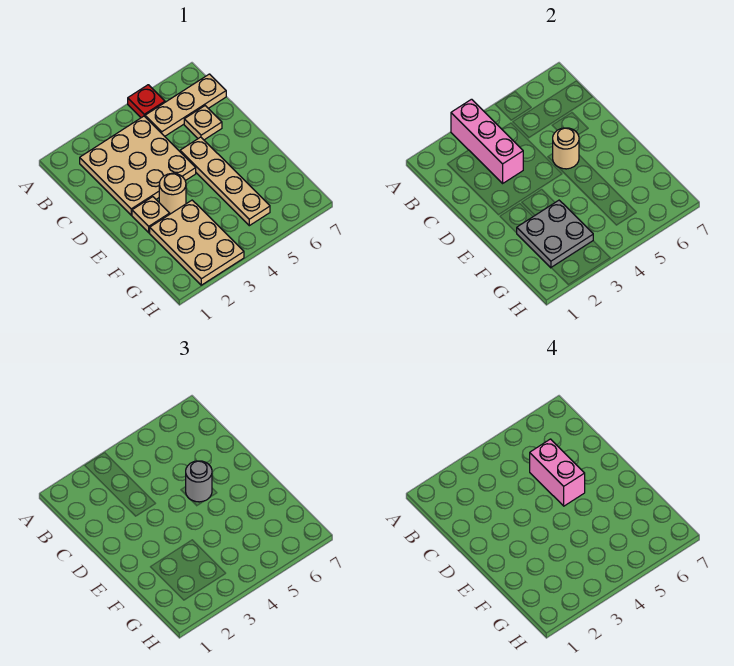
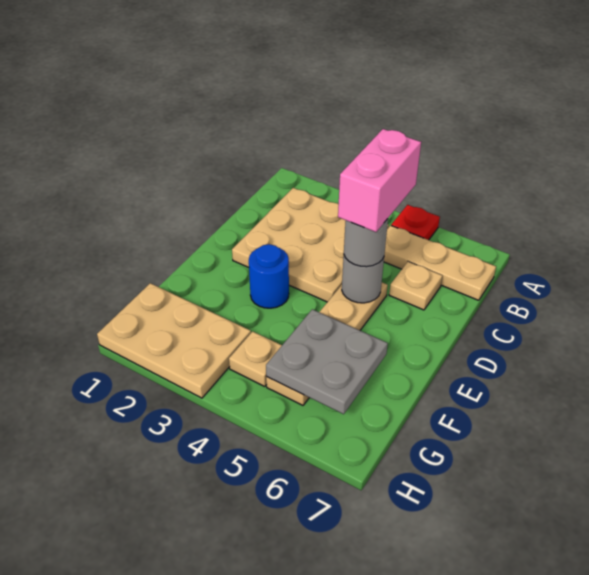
pink 1x3 brick [451,99,523,183] -> none
tan 1x1 round brick [553,128,579,169] -> grey 1x1 round brick [342,256,384,303]
tan 1x1 plate [132,197,170,233] -> tan 1x1 plate moved to [229,331,282,387]
tan 1x1 round brick [159,173,186,214] -> blue 1x1 round brick [249,244,289,308]
tan 2x3 plate [150,200,244,285] -> tan 2x3 plate turned to [97,283,251,398]
grey 2x2 plate [517,200,593,268] -> grey 2x2 plate moved to [266,309,388,414]

